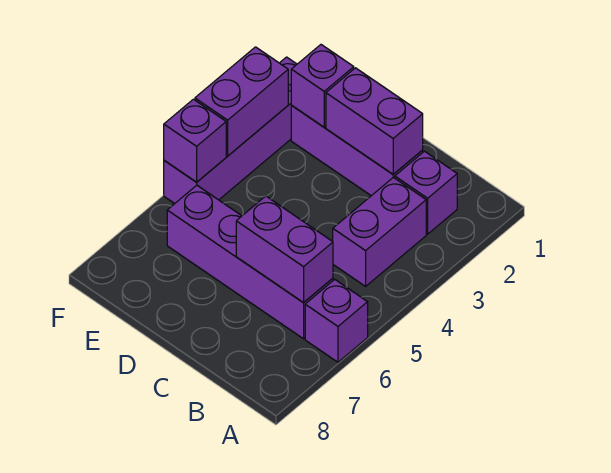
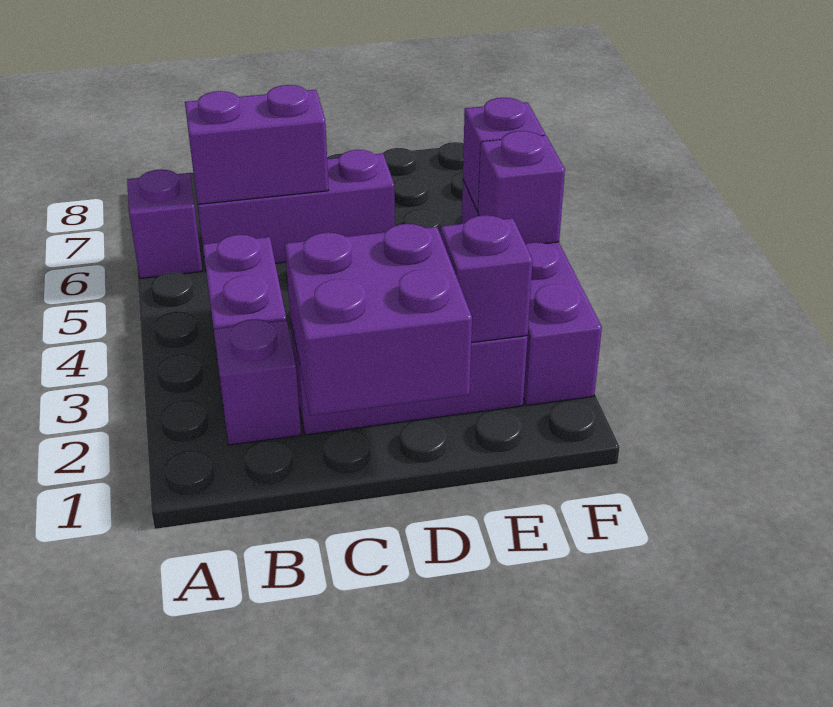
purple 1x4 brick [167,185,333,339] -> purple 1x3 brick [197,150,395,269]
purple 1x2 brick [326,68,423,174] -> purple 2x2 brick [285,224,472,416]
purple 1x2 brick [195,47,288,156] -> purple 1x1 brick [478,131,565,244]

